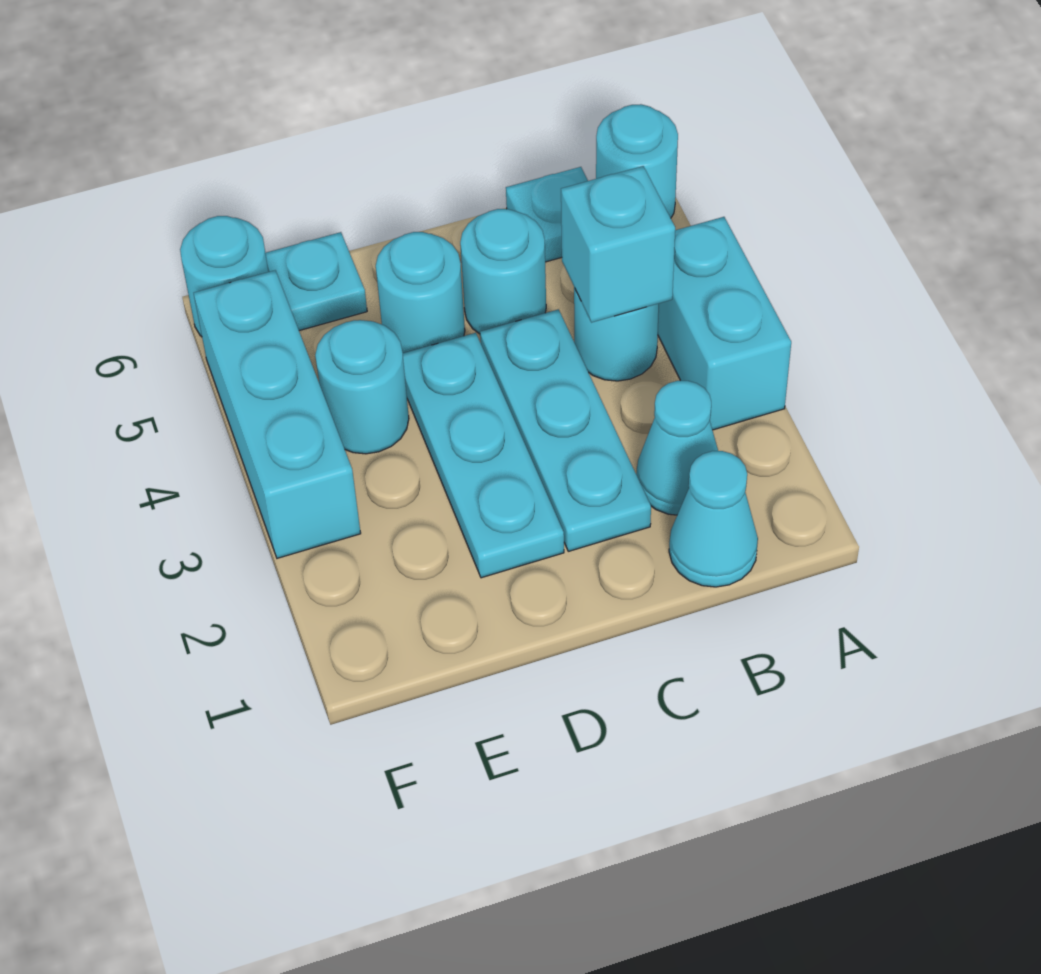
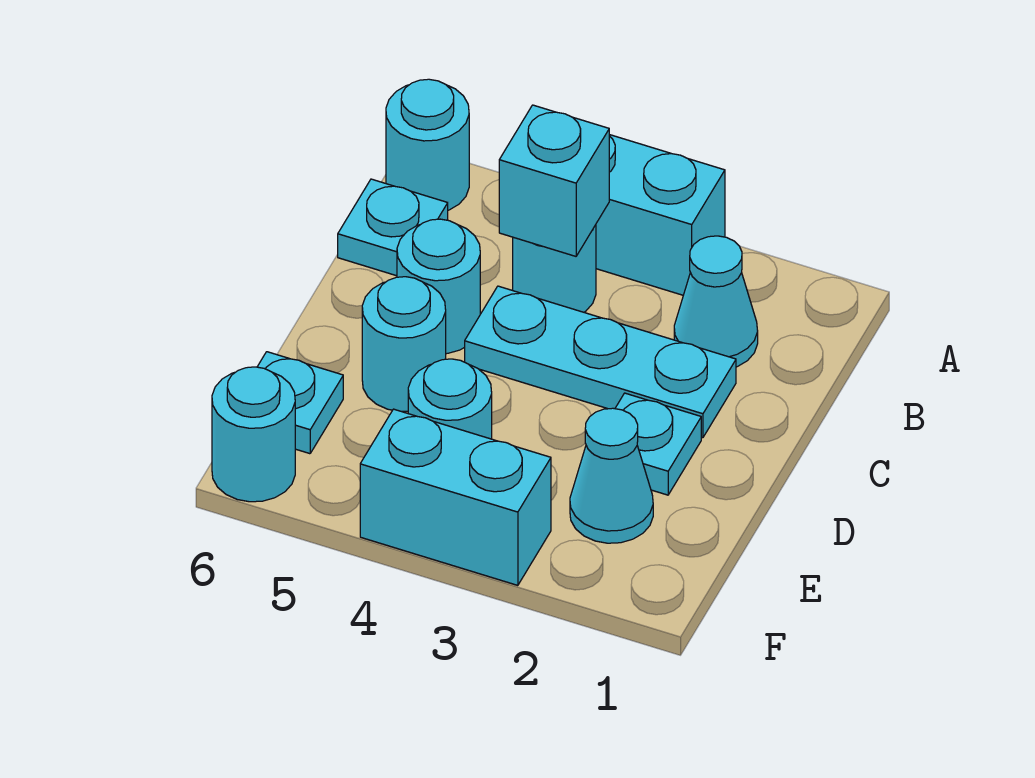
cyan 1x1 cone [669,451,758,587] -> cyan 1x1 cone moved to [570,408,653,543]
cyan 1x3 plate [403,333,564,578] -> cyan 1x1 plate [615,393,701,495]
cyan 1x3 brick [194,270,361,558] -> cyan 1x2 brick [360,409,551,585]

